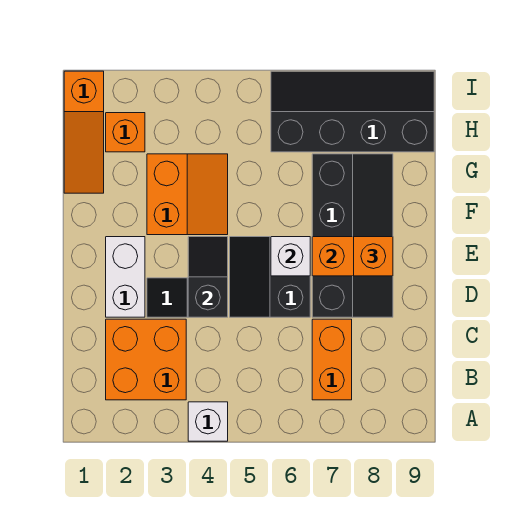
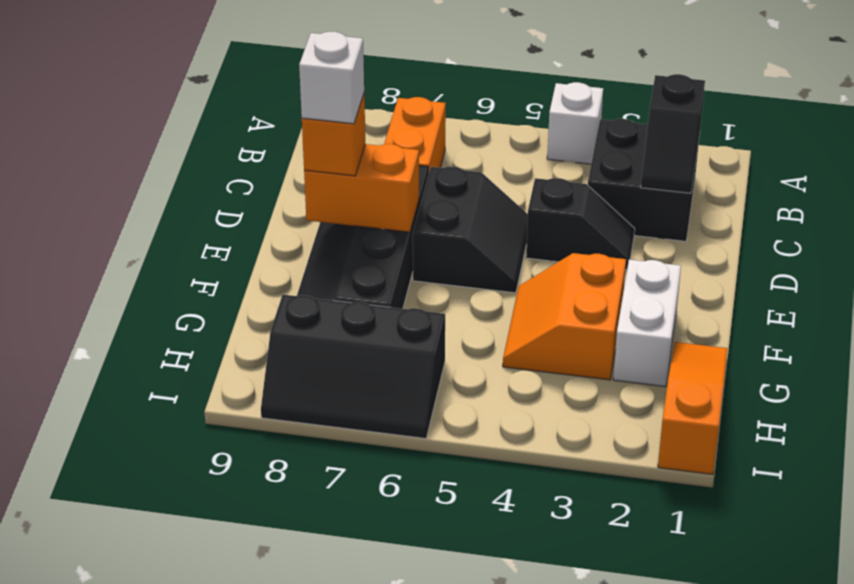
orange 2x2 brick [106,319,186,400] -> black 2x2 brick [588,119,700,241]
white 1x2 brick [106,237,145,317] -> white 1x2 brick moved to [613,259,681,387]
black 1x2 slope [188,237,228,317] -> black 1x2 slope moved to [641,74,705,193]
white 1x1 brick [271,237,310,276] -> white 1x1 brick moved to [299,32,364,124]
orange 1x1 brick [106,113,145,152] -> none
black 2x4 slope [271,71,434,152] -> black 2x3 slope [261,295,445,439]

